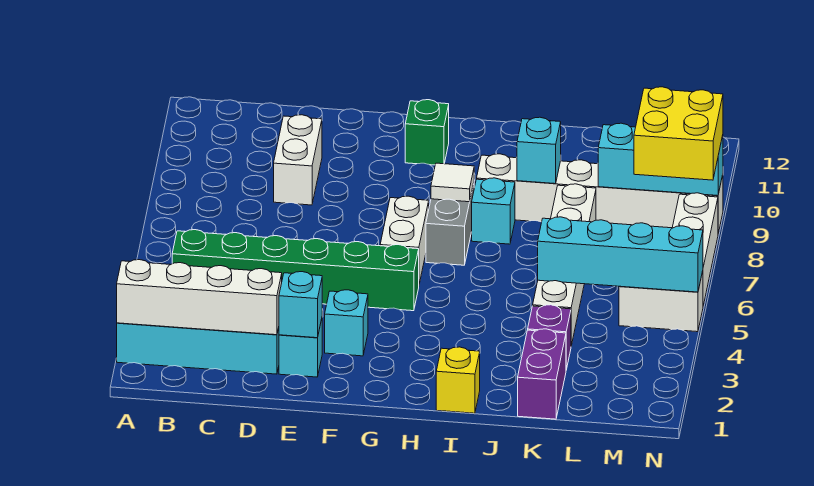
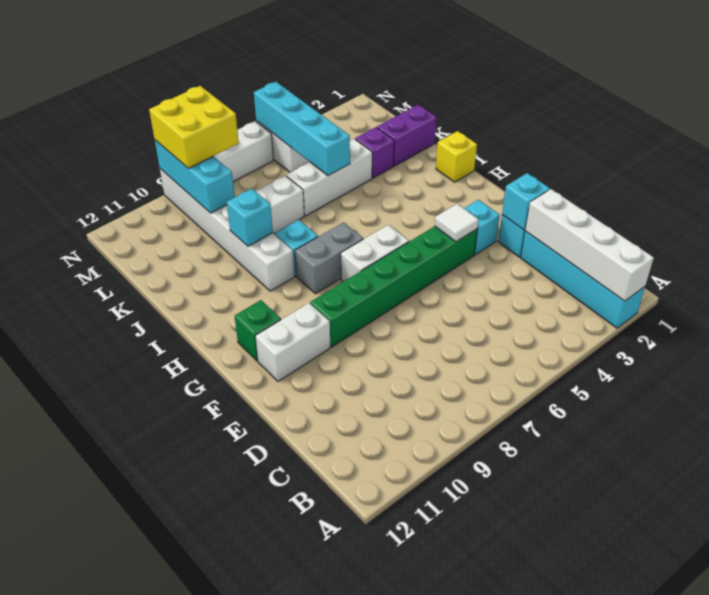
green 1x6 brick [172,230,419,311] -> green 1x6 brick turned to [310,226,477,347]
white 1x2 brick [274,115,322,205] -> white 1x2 brick moved to [255,303,330,381]
white 1x1 tile [431,163,474,202] -> white 1x1 tile moved to [435,204,479,242]

